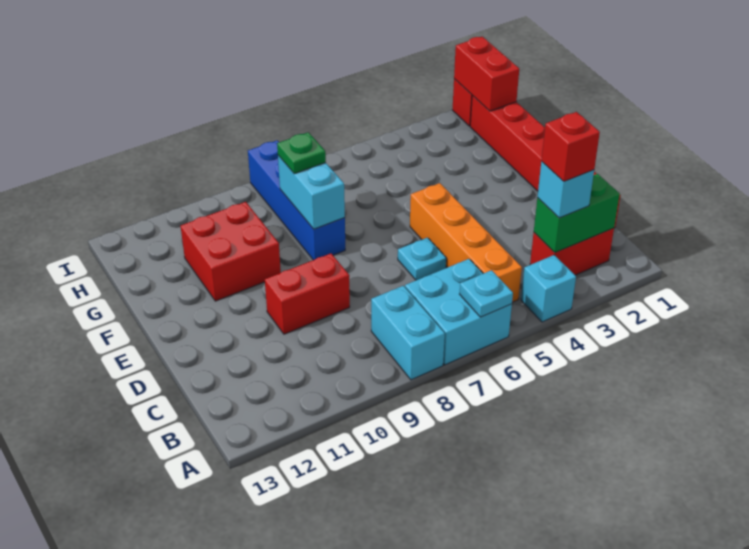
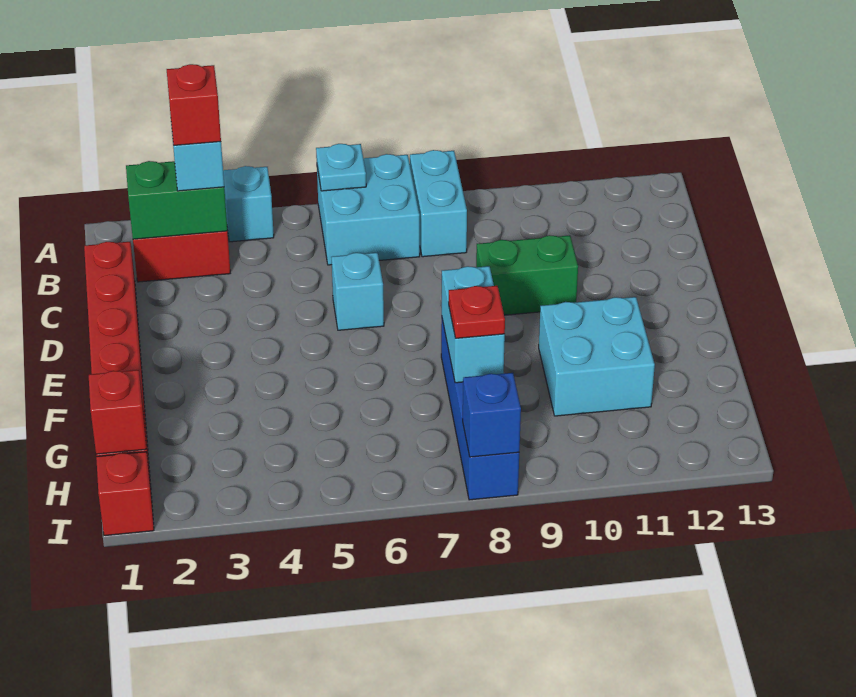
orange 1x4 brick [410,183,522,302] -> none
cyan 1x1 plate [398,238,446,280] -> cyan 1x1 brick [332,253,384,330]
red 1x2 brick [265,253,350,334] -> green 1x2 brick [476,235,578,315]
red 2x2 brick [181,202,281,301] -> cyan 2x2 brick [539,297,655,416]
green 1x1 plate [277,132,326,174] -> red 1x1 plate [449,286,505,338]
red 1x2 brick [454,37,519,111] -> red 1x1 brick [89,370,146,454]
none -> blue 1x1 brick [463,373,521,457]

